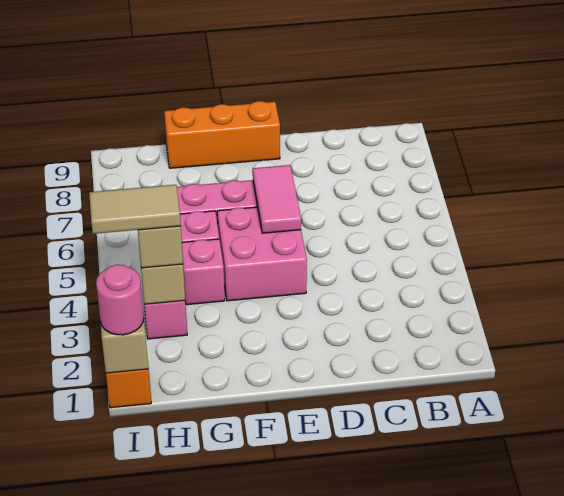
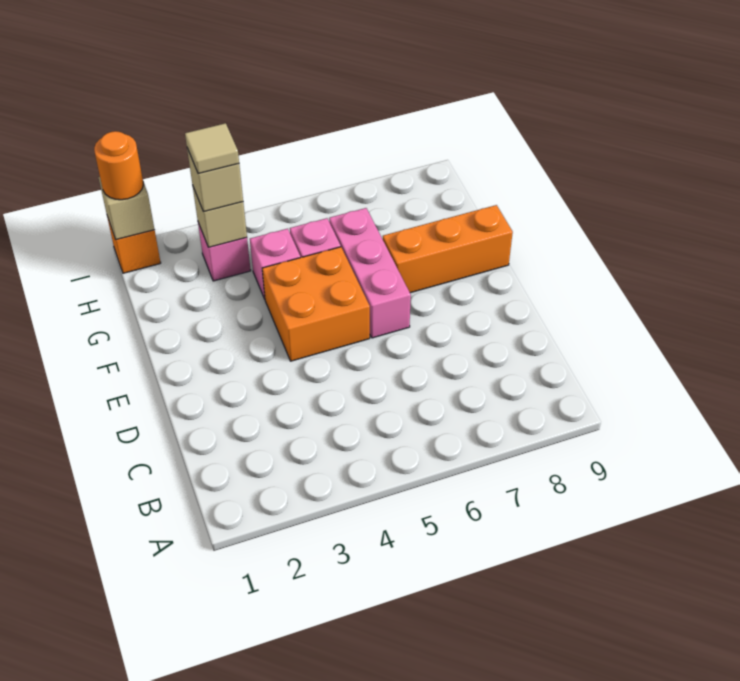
pink 2x2 brick [217,207,307,301] -> orange 2x2 brick [262,247,370,361]
pink 1x2 tile [253,165,301,233] -> none
orange 1x3 brick [164,101,280,168] -> orange 1x3 brick turned to [383,205,513,293]
tan 1x2 tile [89,185,181,234] -> tan 1x1 tile [185,123,239,174]
pink 1x1 round brick [96,265,144,335] -> orange 1x1 round brick [94,131,143,200]

